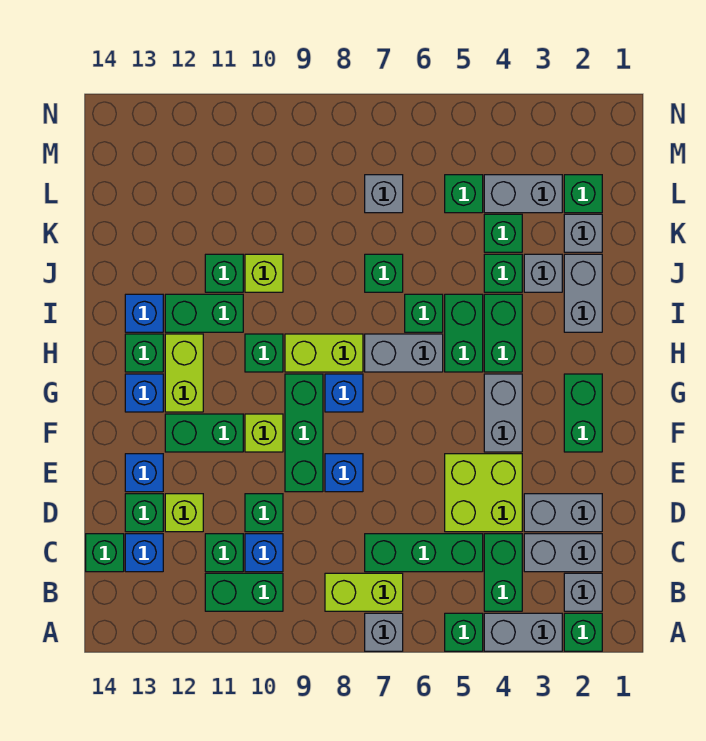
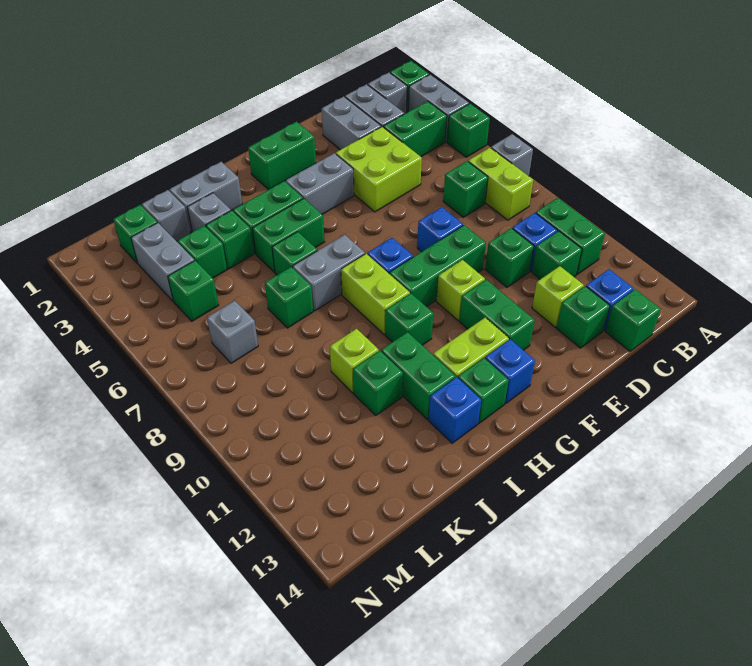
green 1x3 brick [365,534,483,572] -> green 1x1 brick [443,161,488,217]
blue 1x1 brick [125,454,163,492] -> none
grey 1x2 brick [365,334,443,372] -> grey 1x2 brick turned to [293,235,365,311]

